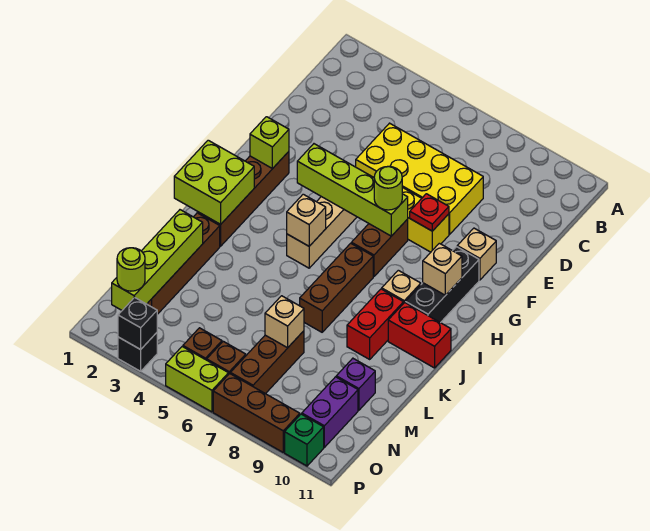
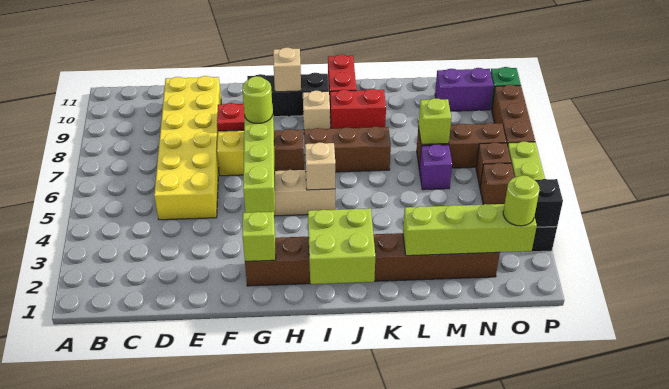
yellow 2x4 brick [356,123,483,234] -> yellow 2x6 brick [154,76,221,220]
tan 1x1 brick [457,228,496,280] -> none
tan 1x1 brick [265,296,304,348] -> lime 1x1 brick [418,98,451,144]
purple 1x1 brick [336,358,375,410] -> purple 1x1 brick moved to [419,144,452,190]

